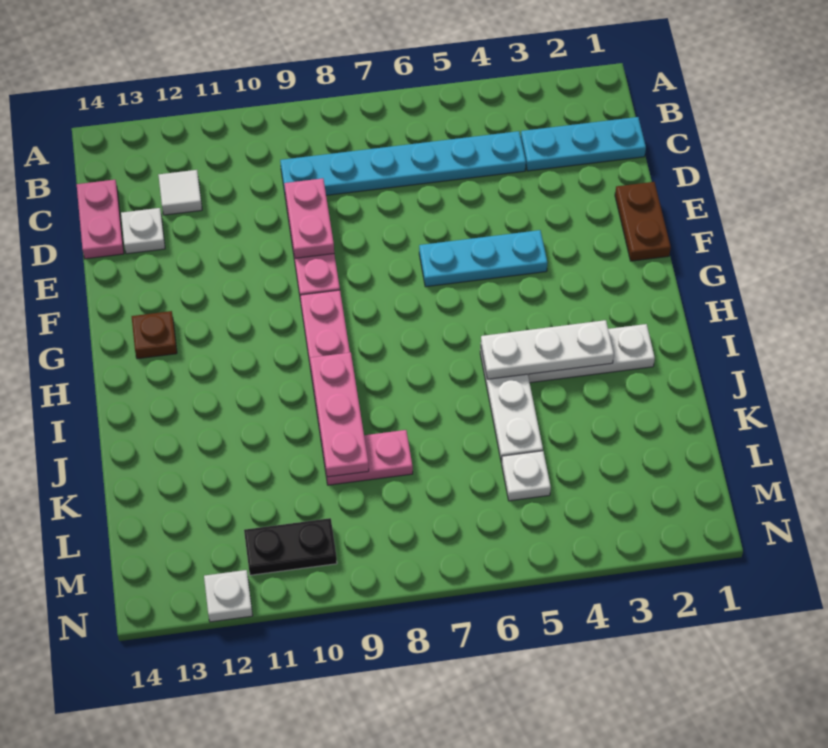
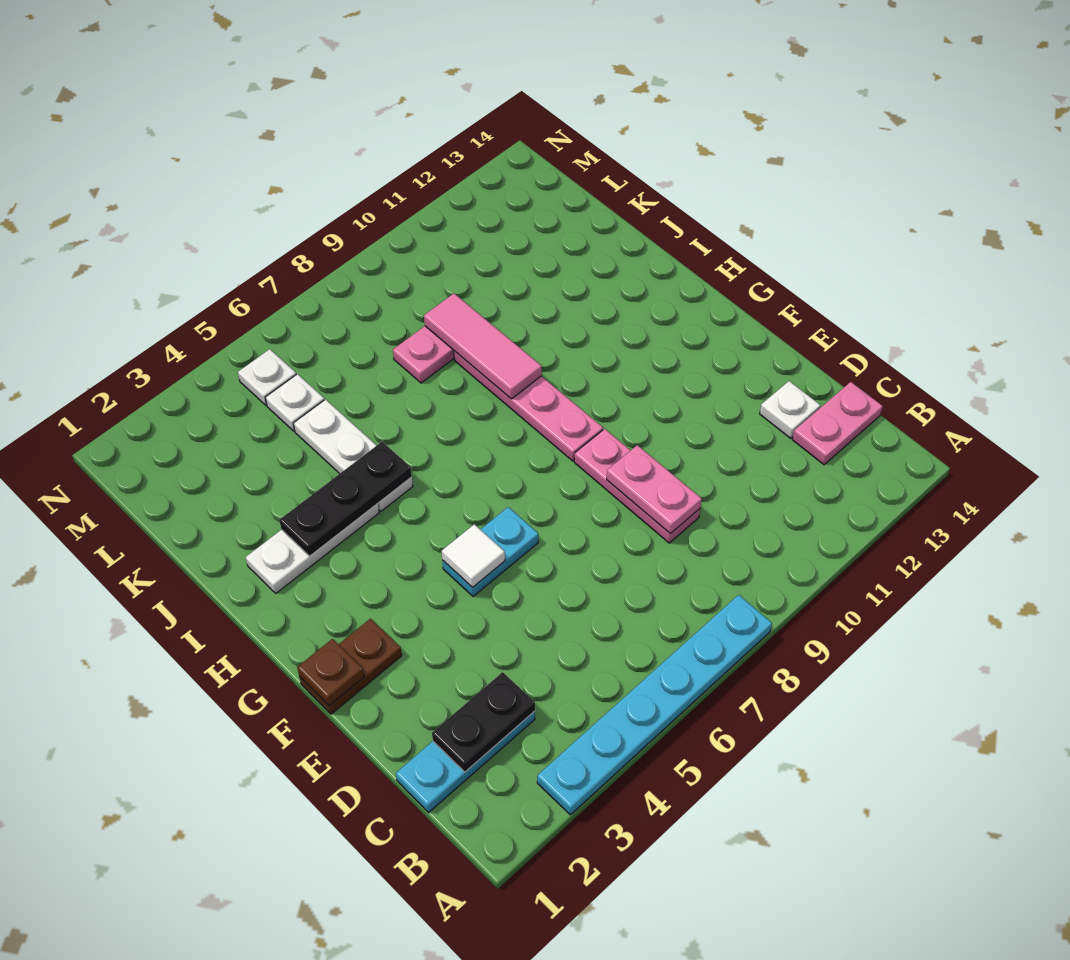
cyan 1x6 plate [280,131,526,198] -> cyan 1x6 plate moved to [537,595,772,815]
white 1x1 tile [158,170,202,215] -> white 1x1 tile moved to [442,524,505,587]
pink 1x2 plate [77,180,124,259] -> pink 1x2 plate turned to [792,382,883,465]
brown 1x2 plate [615,182,671,261] -> brown 1x2 plate turned to [299,619,402,714]
cyan 1x3 plate [419,230,547,287] -> cyan 1x2 plate [442,507,538,596]
brown 1x1 plate [132,311,177,359] -> brown 1x1 plate moved to [297,639,364,706]
white 1x3 plate [481,320,614,379] -> black 1x3 plate [279,442,412,556]
pink 1x3 plate [310,352,369,477] -> pink 1x3 tile [424,294,542,399]
black 1x2 plate [244,518,337,575] -> black 1x2 plate moved to [432,672,535,772]
white 1x1 plate [204,570,253,622] -> white 1x1 plate moved to [238,349,296,406]

